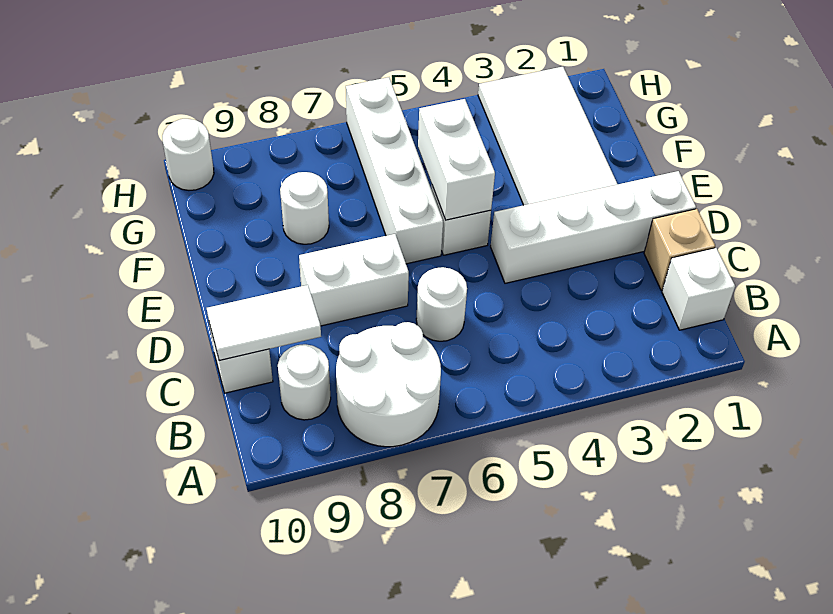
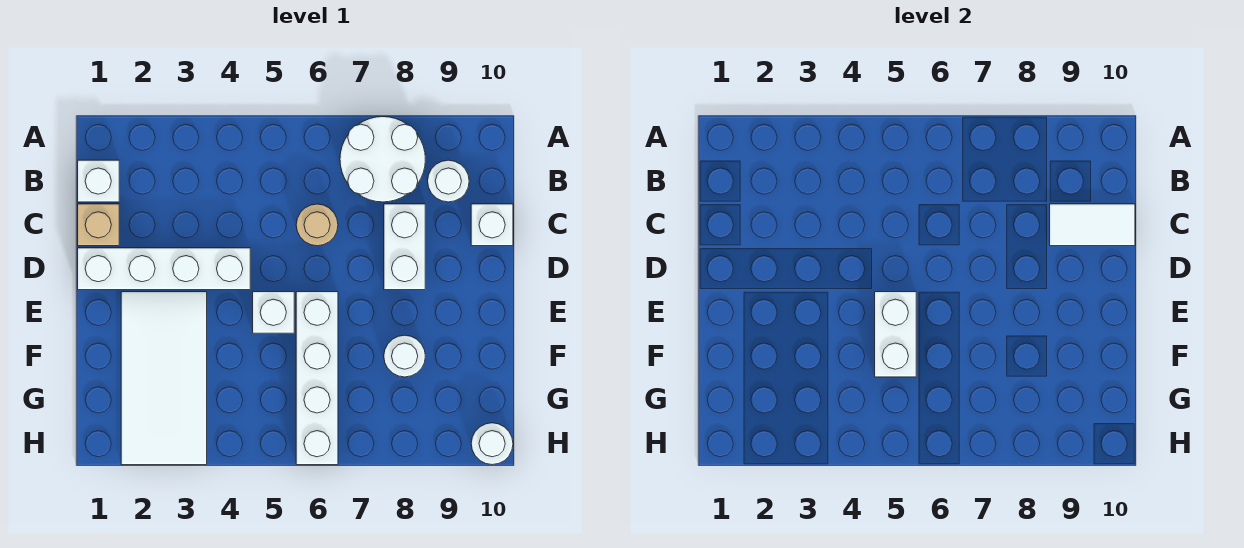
white 1x1 round brick [416,267,467,341] -> tan 1x1 round brick [296,204,338,246]
white 1x2 brick [299,234,409,326] -> white 1x2 brick turned to [384,204,425,290]

